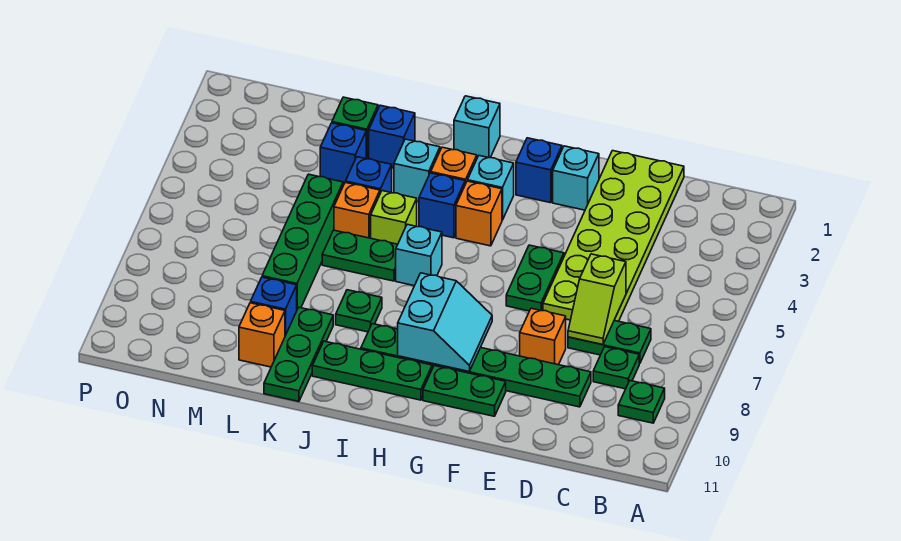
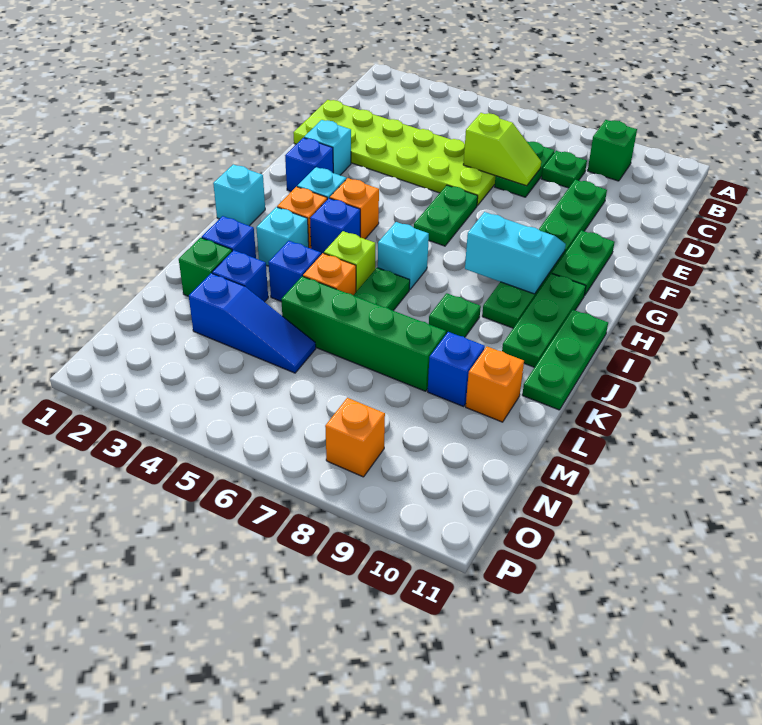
green 1x1 plate [618,381,665,423] -> green 1x1 brick [588,120,637,181]
orange 1x1 brick [520,308,566,365] -> orange 1x1 brick moved to [325,398,385,477]
green 1x2 plate [506,245,564,311] -> green 1x2 plate turned to [414,185,478,246]
green 1x3 plate [264,307,333,401] -> green 1x3 plate turned to [522,310,608,410]
none -> blue 1x3 slope [189,273,316,373]

